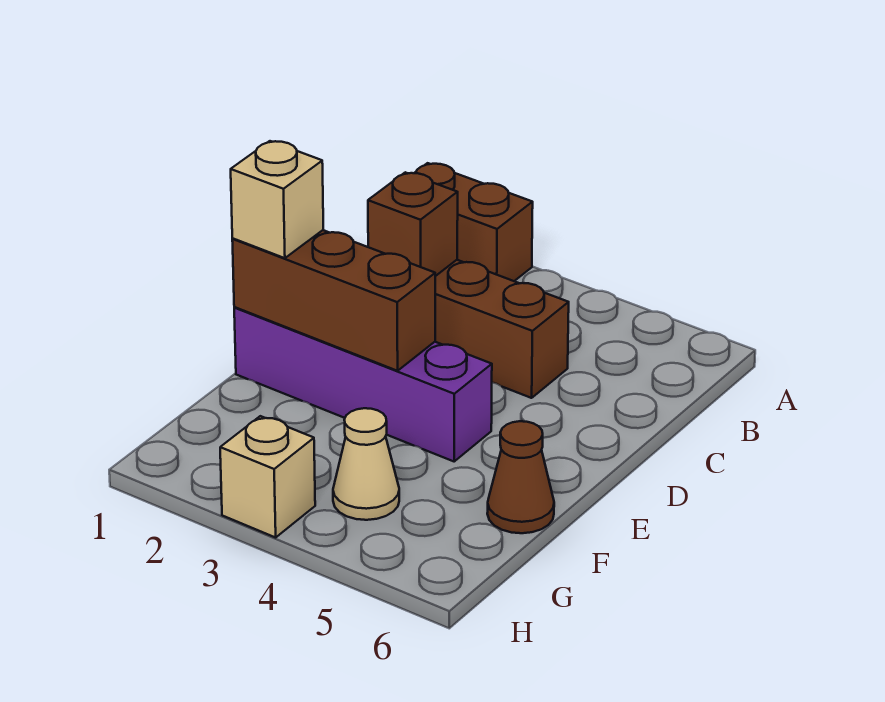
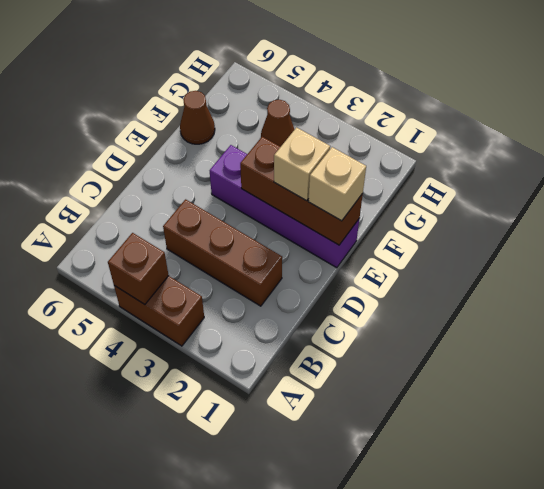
brown 1x2 brick [415,163,533,281] -> brown 1x2 brick moved to [114,276,204,346]
brown 1x1 brick [368,172,458,276] -> brown 1x1 brick moved to [108,233,169,304]
tan 1x1 cone [333,408,399,520] -> brown 1x1 cone [261,100,295,147]
tan 1x1 brick [220,416,315,538] -> tan 1x1 brick moved to [274,127,330,201]

